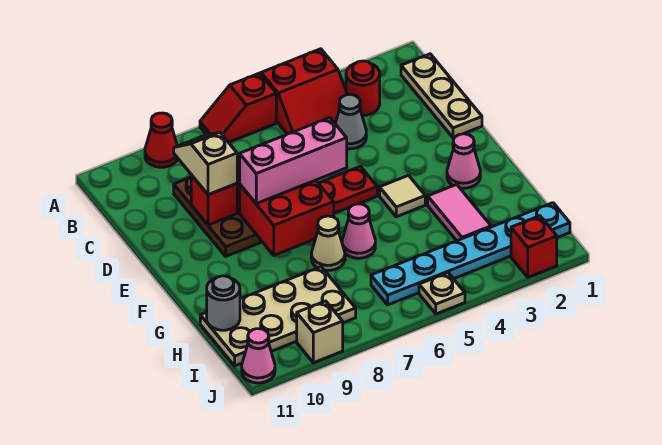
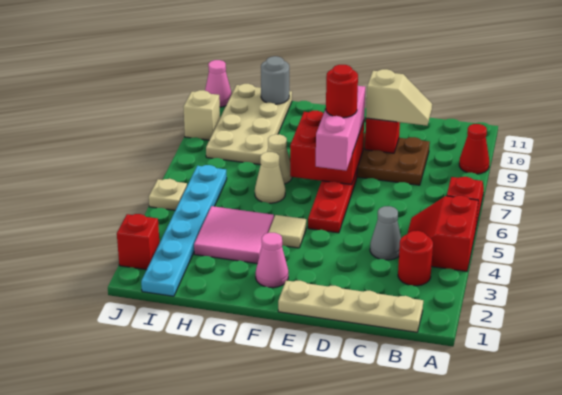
tan 1x3 plate [401,54,482,138] -> tan 1x4 plate [278,280,423,332]
none -> red 1x1 round brick [326,65,358,118]
pink 1x2 tile [428,185,491,241] -> pink 2x2 tile [194,206,274,264]
pink 1x1 cone [342,204,375,258] -> tan 1x1 cone [255,152,285,203]

